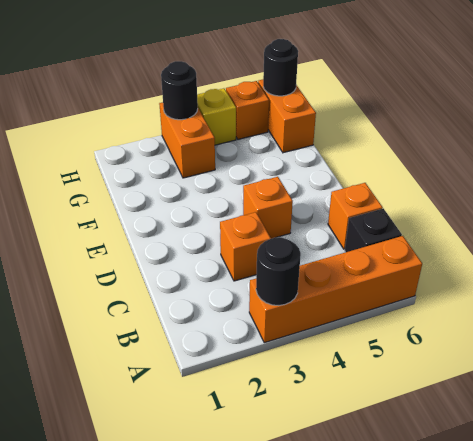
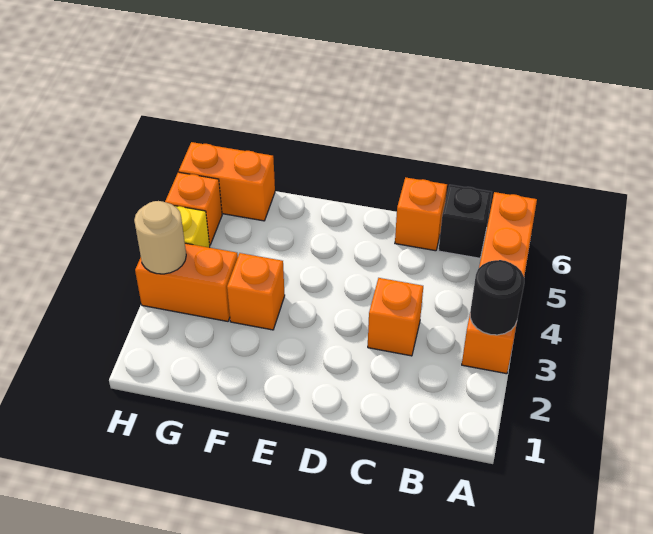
orange 1x1 brick [243,177,293,239] -> orange 1x1 brick moved to [227,253,285,330]
black 1x1 round brick [161,61,198,120] -> tan 1x1 round brick [134,201,186,274]
black 1x1 round brick [263,39,298,96] -> none

